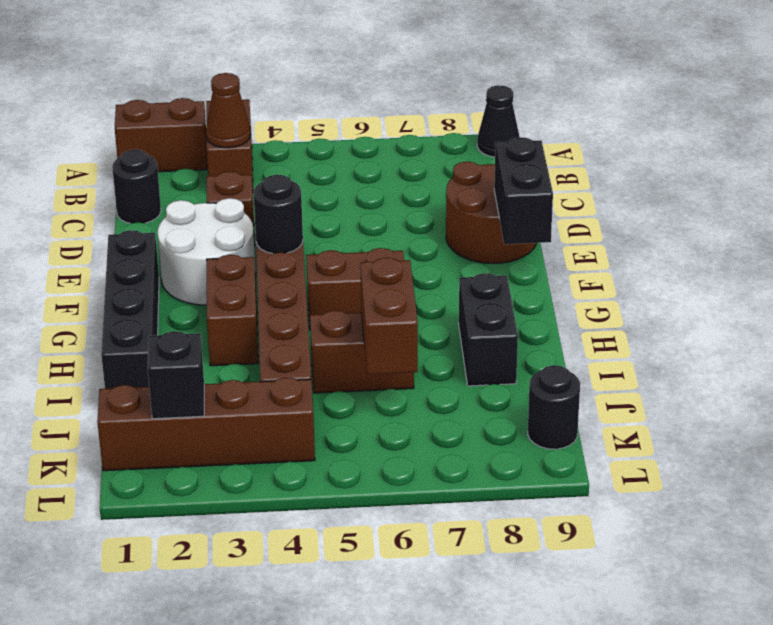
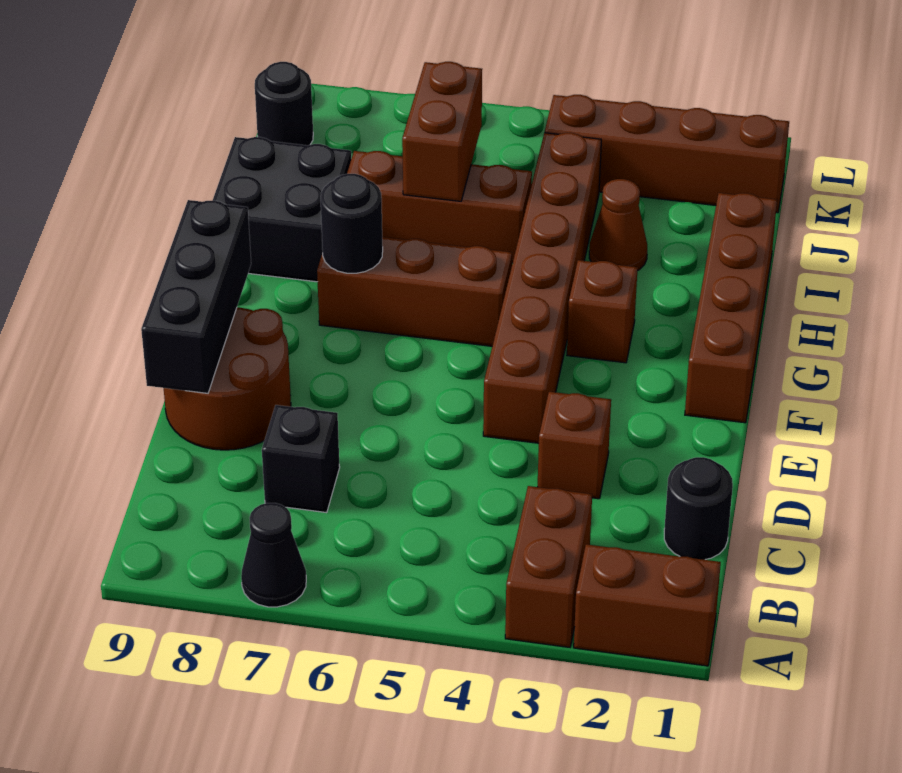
black 1x1 cone [477,85,520,157] -> black 1x1 cone moved to [241,503,306,607]
brown 1x1 cone [206,73,250,148] -> brown 1x1 cone moved to [589,179,647,271]
white 2x2 round brick [158,198,256,305] -> none
black 1x2 brick [494,137,553,244] -> black 1x3 brick [141,200,251,393]
black 1x4 brick [101,230,159,389] -> brown 1x4 brick [685,193,777,423]
black 1x1 round brick [254,175,303,254] -> black 1x1 round brick moved to [321,174,383,273]
brown 1x2 brick [207,255,258,366] -> brown 1x1 brick [567,260,638,363]
brown 1x2 brick [306,248,404,327] -> brown 1x3 brick [317,237,512,346]
black 1x2 brick [459,273,518,386] -> black 2x2 brick [212,137,351,282]
brown 1x2 brick [310,310,414,393] -> brown 1x3 brick [347,151,532,263]
black 1x1 brick [148,331,204,419] -> black 1x1 brick moved to [262,405,340,513]

